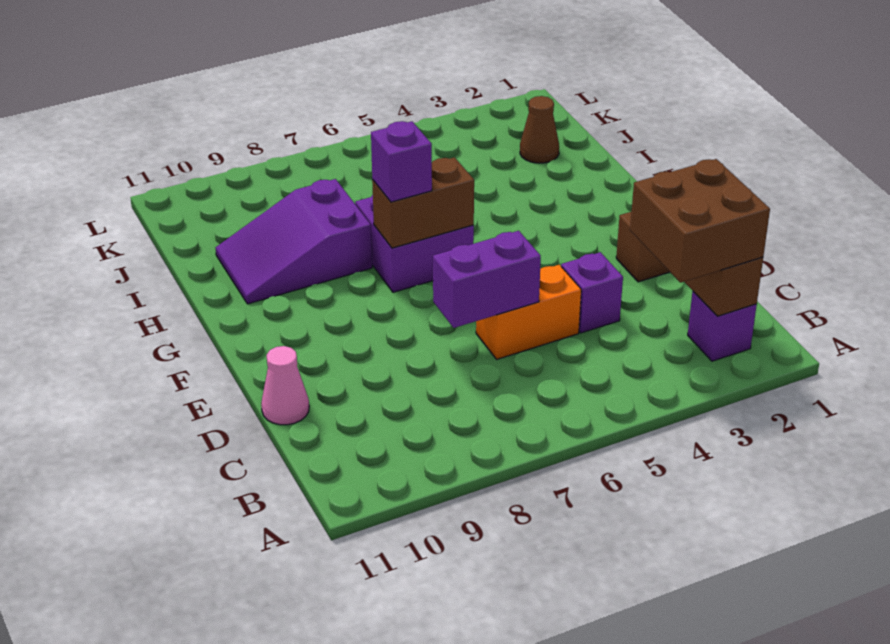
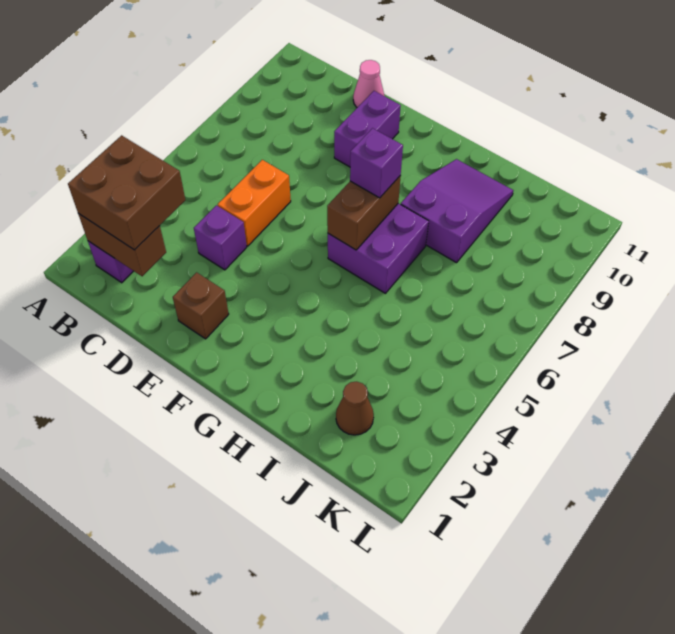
purple 1x2 brick [433,231,541,328] -> purple 1x2 brick moved to [334,91,401,167]

